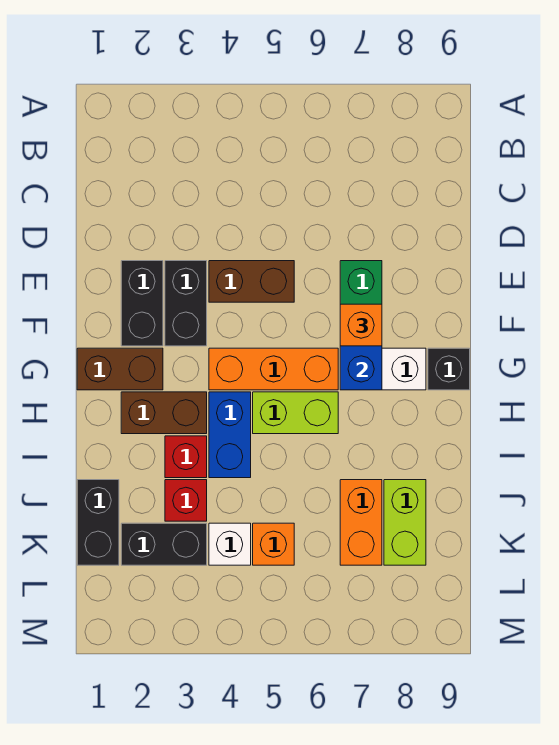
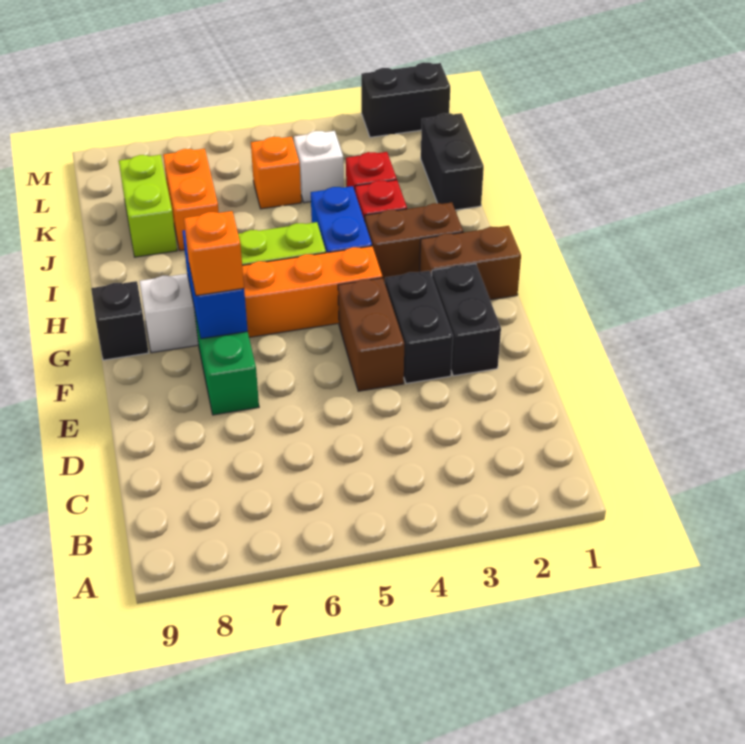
brown 1x2 brick [209,261,294,302] -> brown 1x2 brick turned to [338,278,404,391]
black 1x2 brick [121,523,207,565] -> black 1x2 brick moved to [361,62,450,137]

